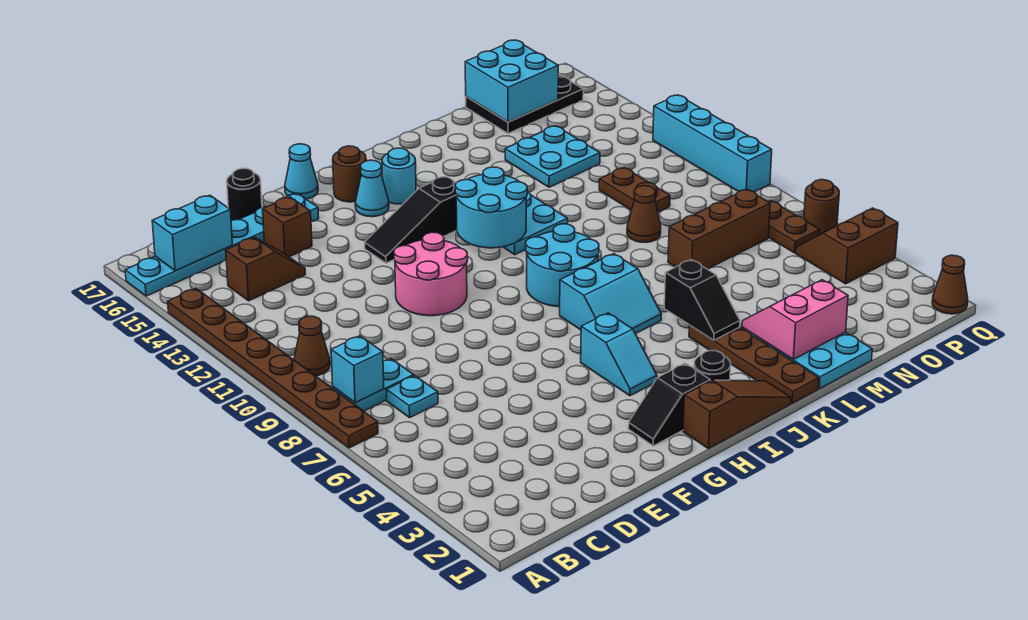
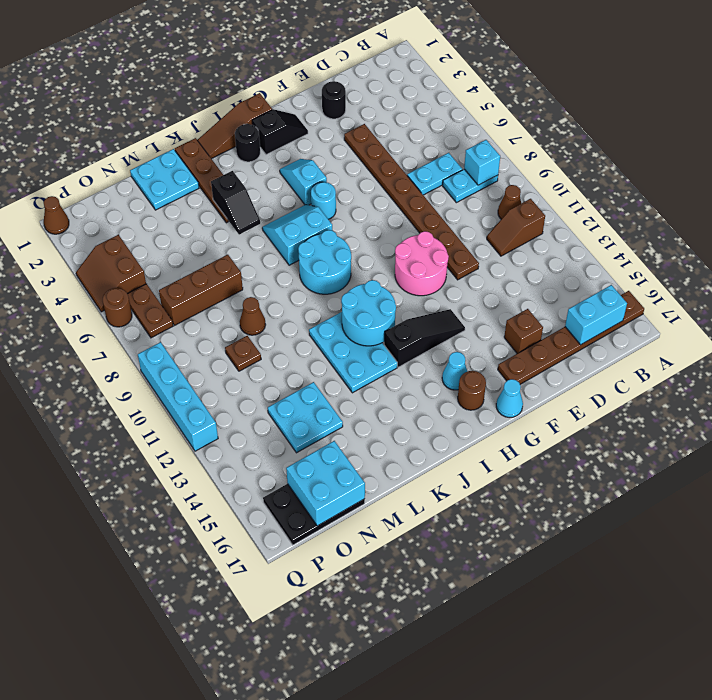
brown 1x8 plate [168,289,378,448] -> brown 1x8 plate moved to [344,124,479,280]
cyan 1x6 plate [125,194,319,296] -> brown 1x6 plate [498,291,644,384]
cyan 1x1 plate [386,376,438,418] -> cyan 1x2 plate [407,153,462,195]
brown 1x2 slope [226,237,305,301] -> brown 1x2 slope moved to [487,199,545,256]
black 1x1 round brick [227,168,262,221] -> black 1x1 round brick moved to [322,81,346,119]
cyan 1x1 round brick [382,148,416,204] -> cyan 1x1 round brick moved to [311,182,336,219]
black 1x2 slope [664,259,740,340] -> black 1x2 slope turned to [211,171,260,235]
pink 2x2 slope [742,280,848,359] -> none
brown 1x2 plate [599,168,670,212] -> brown 1x1 plate [225,336,261,371]
brown 2x2 slope [796,208,898,284] -> brown 2x2 slope turned to [76,235,146,312]

